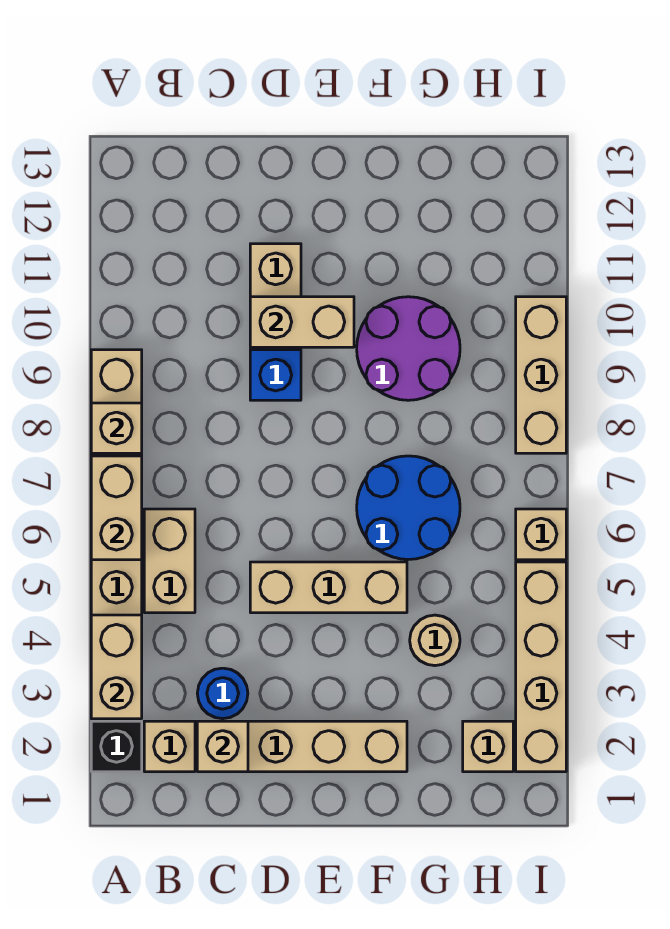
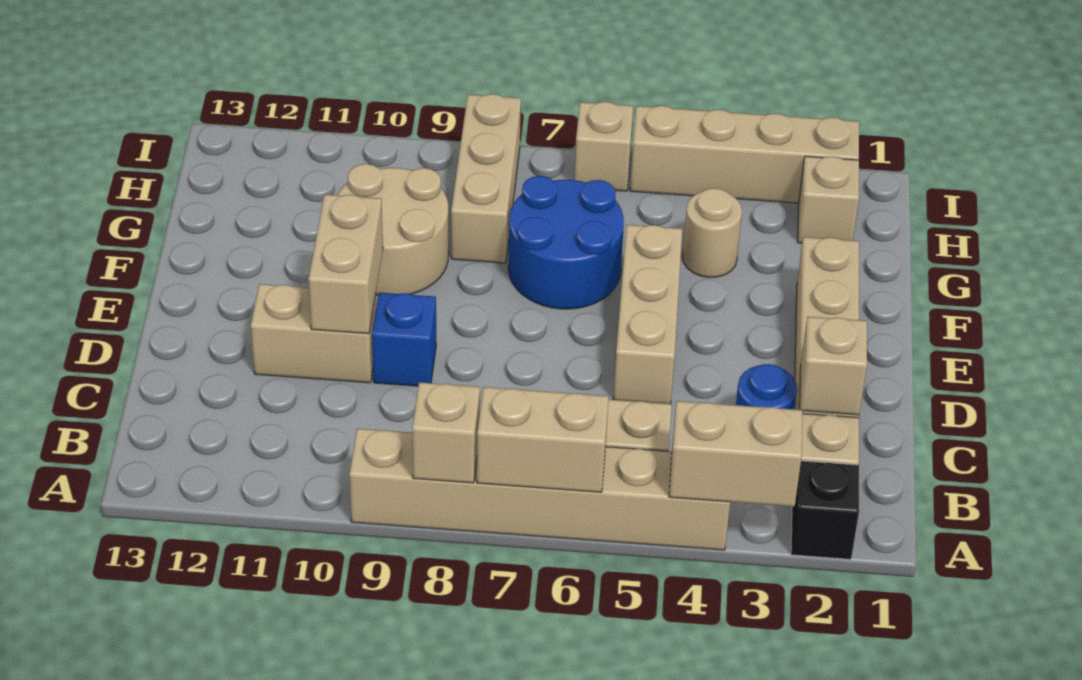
purple 2x2 round brick [357,297,460,400] -> tan 2x2 round brick [338,164,449,295]
tan 1x3 brick [516,297,566,453] -> tan 1x3 brick turned to [451,94,521,263]

